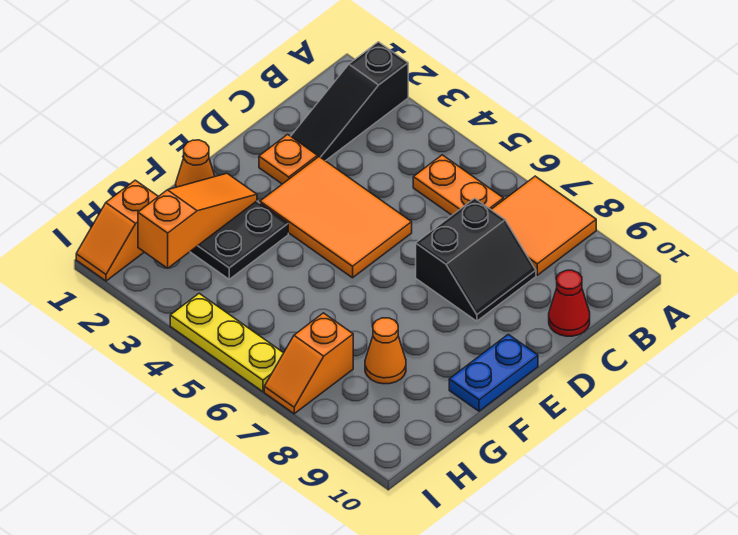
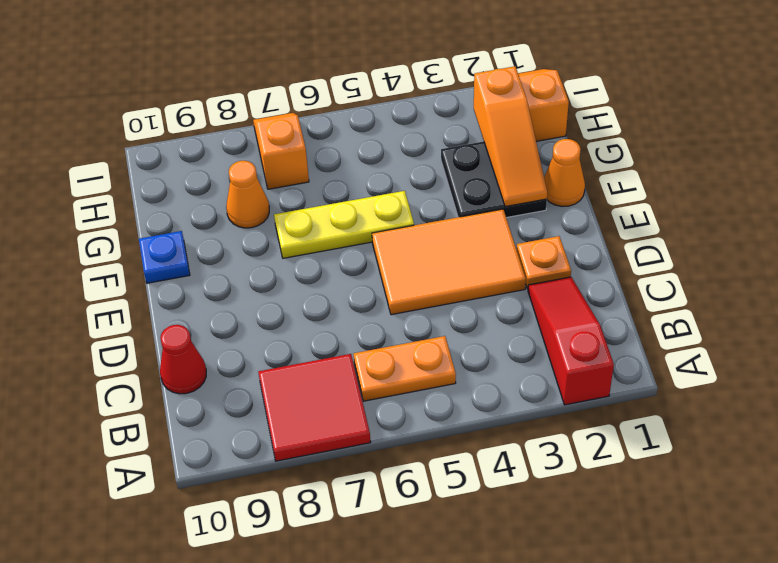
black 1x3 slope [291,42,408,161] -> red 1x3 slope [528,277,614,405]
orange 2x2 tile [491,176,596,275] -> red 2x2 tile [258,354,371,461]
black 2x2 slope [416,198,536,321] -> none
blue 1x2 plate [449,334,538,411] -> blue 1x1 plate [139,231,190,283]
yellow 1x3 plate [170,293,283,392] -> yellow 1x3 plate moved to [274,191,414,258]

